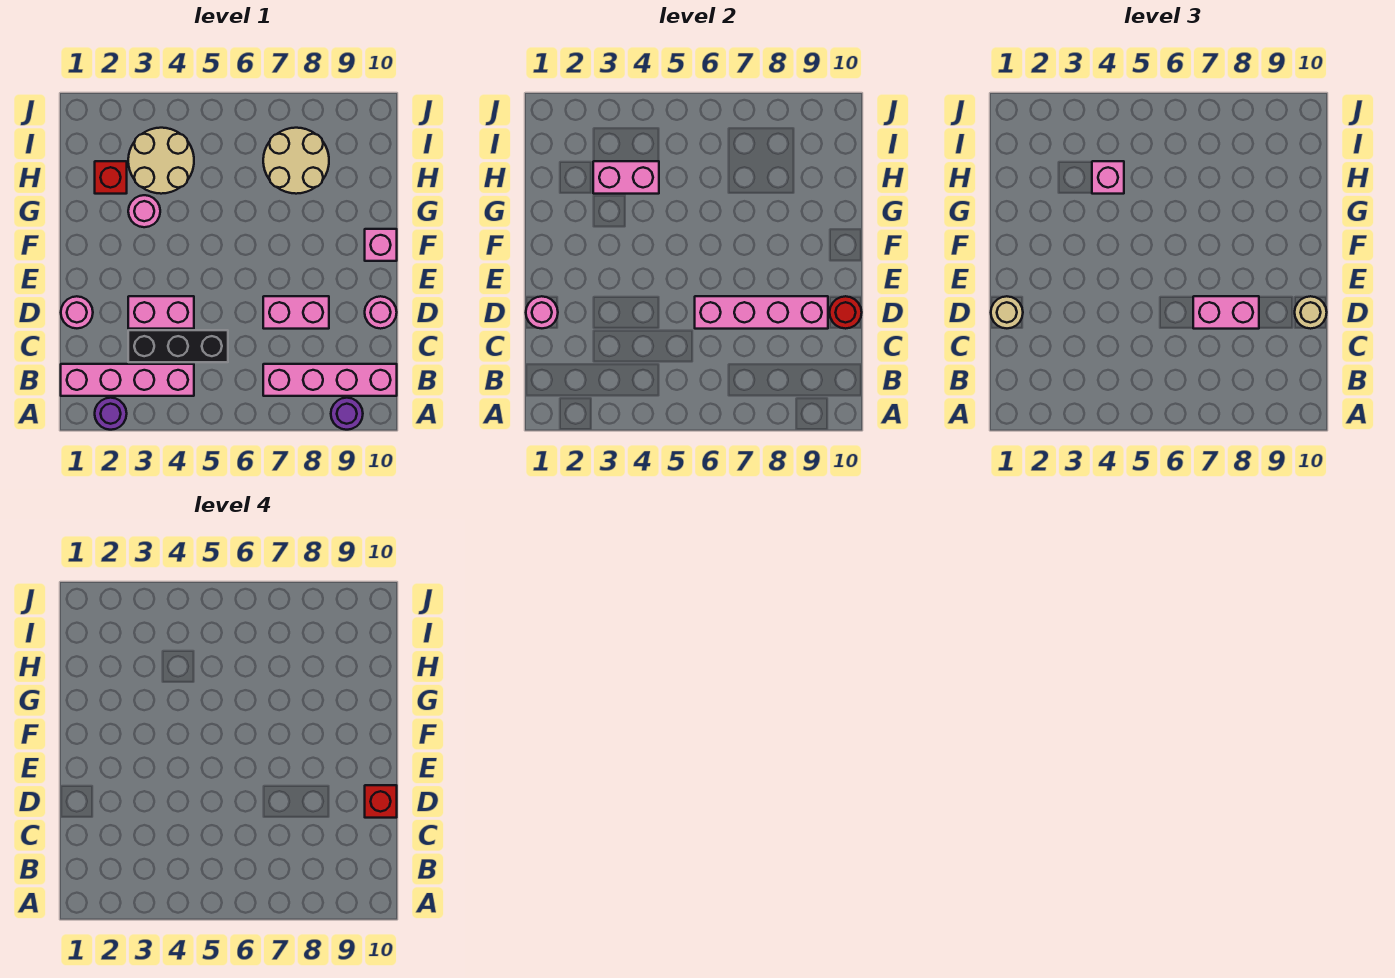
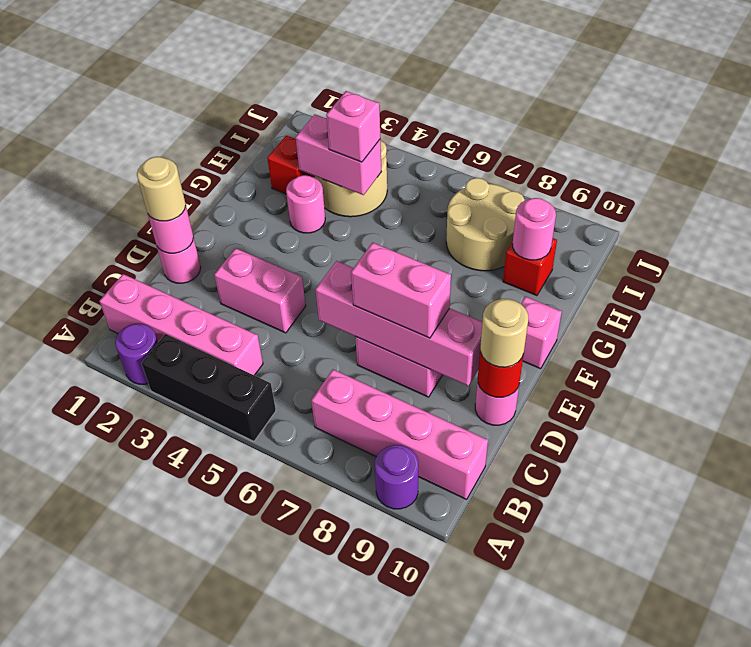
black 1x3 brick [128,330,228,362] -> black 1x3 brick moved to [142,334,276,441]
red 1x1 brick [365,785,397,818] -> red 1x1 brick moved to [503,238,557,296]
none -> pink 1x1 round brick [513,198,556,260]

